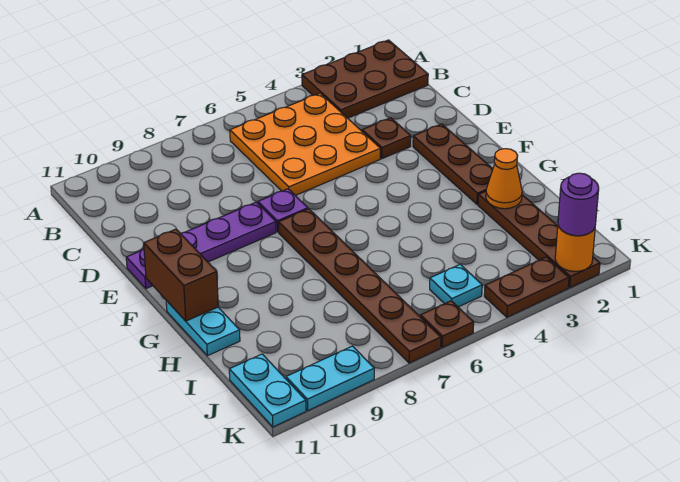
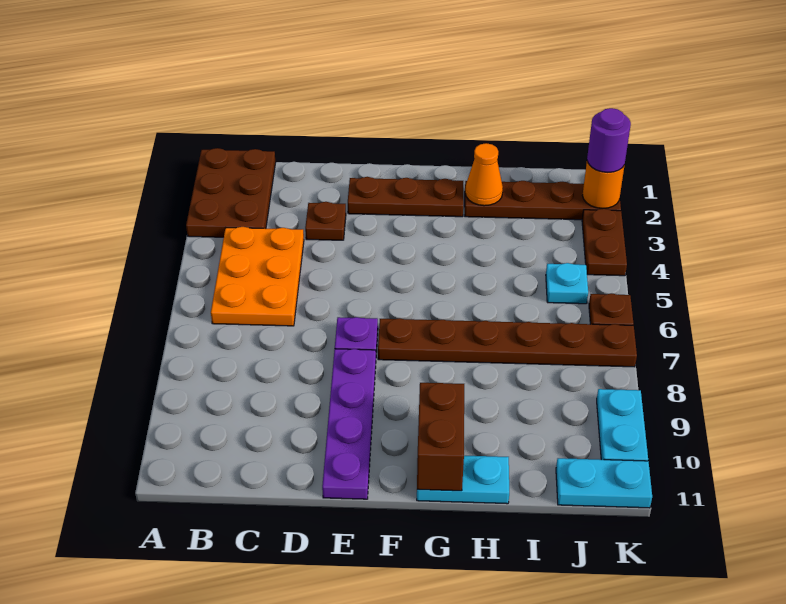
orange 3x3 plate [230,93,380,195] -> orange 2x3 plate [211,227,304,326]
brown 1x2 brick [144,229,218,321] -> brown 1x2 brick turned to [417,383,464,491]

